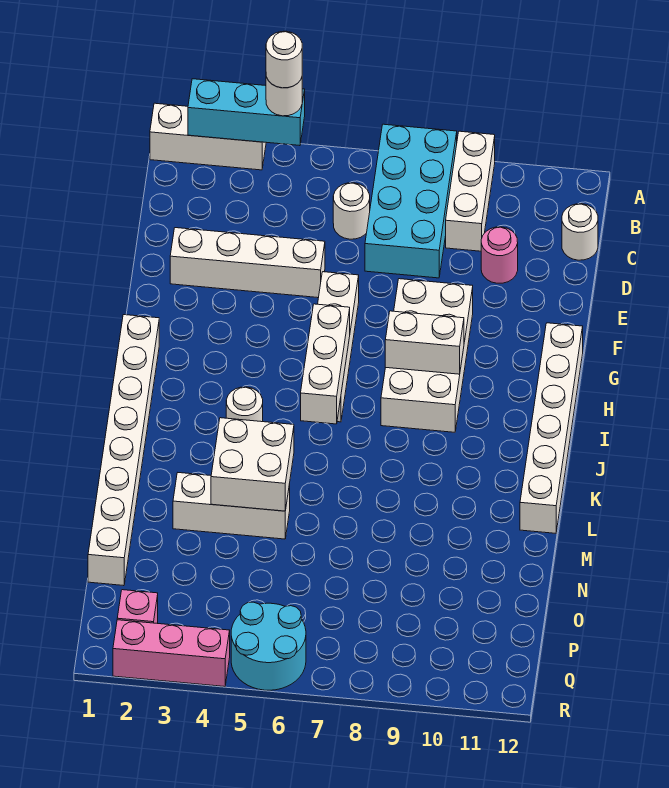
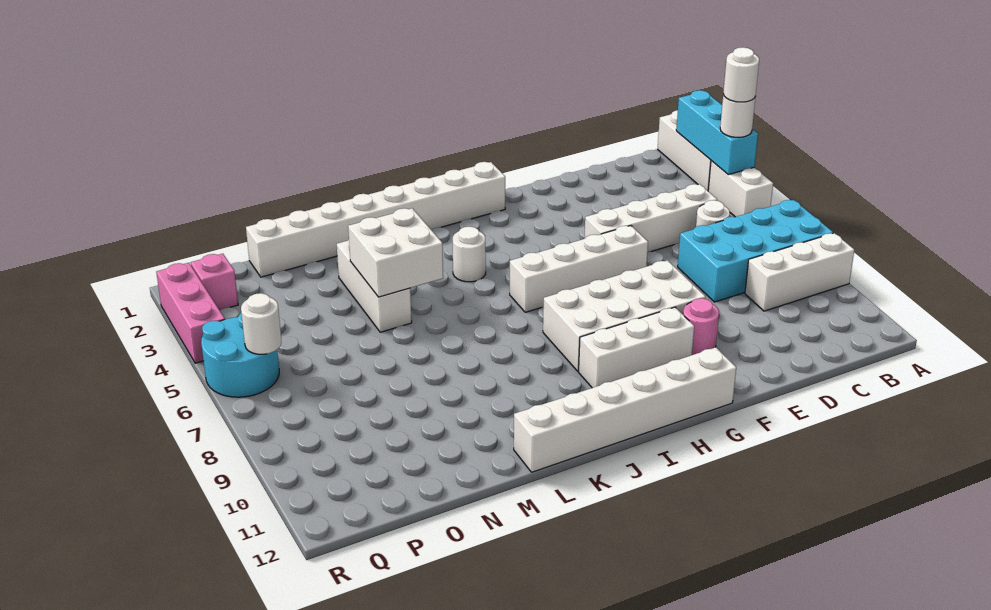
white 1x1 round brick [562,204,598,260] -> white 1x1 round brick moved to [241,293,281,354]
pink 1x1 round brick [481,227,518,283] -> pink 1x1 round brick moved to [683,298,719,355]
white 1x4 brick [170,228,325,298] -> white 1x4 brick turned to [584,184,717,252]
white 1x3 brick [301,304,350,424] -> white 1x3 brick moved to [579,307,694,388]
white 1x2 brick [385,311,464,374] -> white 1x2 brick moved to [708,161,773,217]

